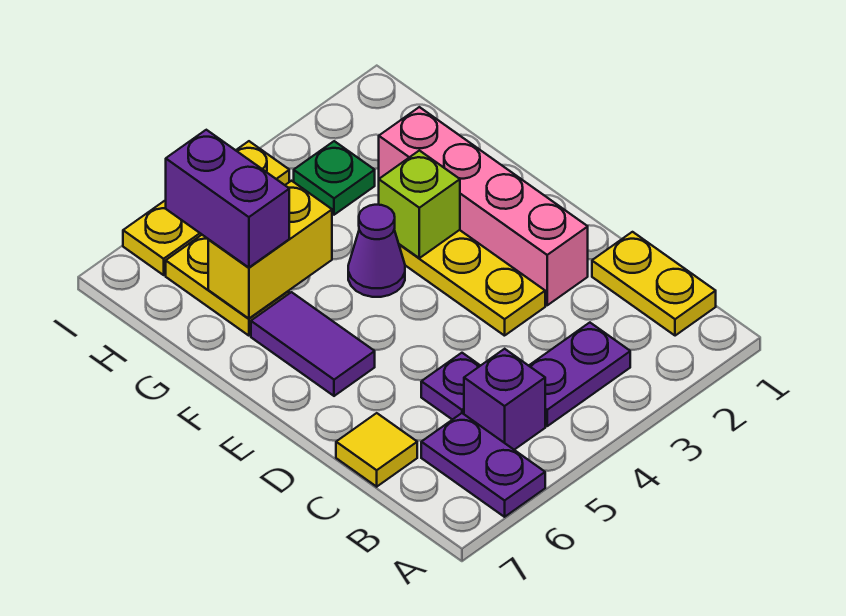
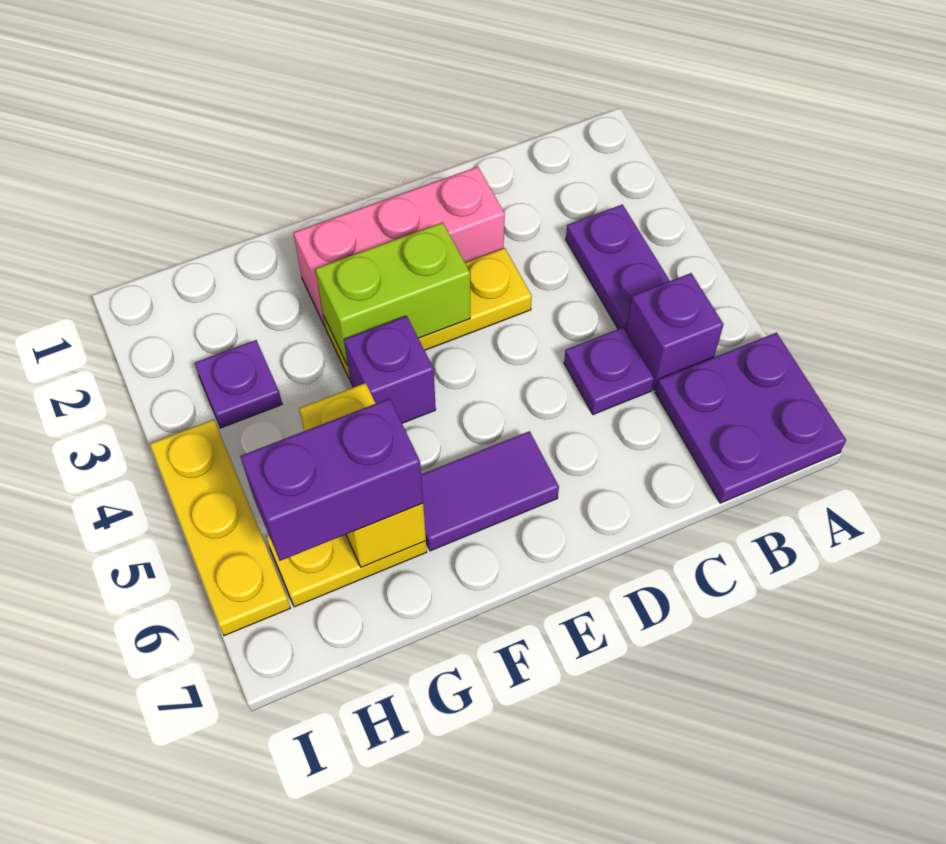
purple 1x2 plate [421,413,545,517] -> purple 2x2 plate [656,333,846,503]
yellow 1x2 plate [592,232,716,336] -> none
yellow 1x1 tile [336,413,417,487] -> none
pink 1x4 brick [379,107,588,305] -> pink 1x3 brick [293,167,505,326]
lime 1x1 brick [379,151,460,258] -> lime 1x2 brick [315,222,470,365]
purple 1x1 cone [348,205,405,297] -> purple 1x1 brick [344,316,436,423]
green 1x1 plate [294,141,375,215] -> purple 1x1 plate [195,340,282,428]

